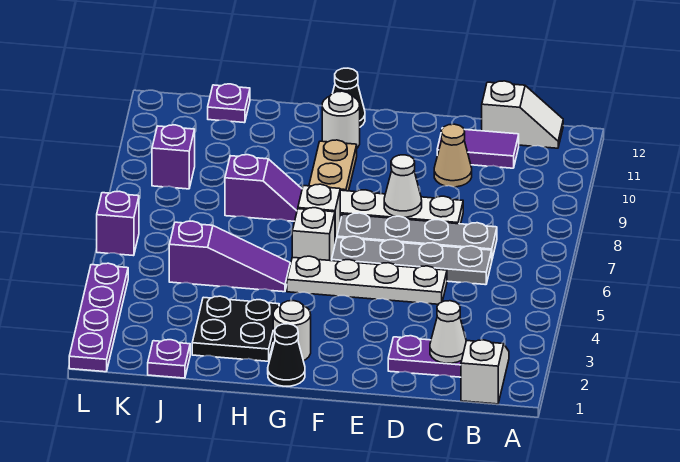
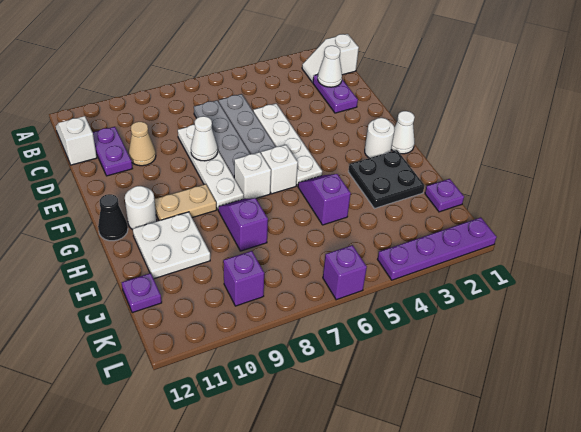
purple 1x2 tile [437,128,519,168] -> purple 1x2 plate [93,127,133,176]
black 1x1 cone [268,324,305,386] -> white 1x1 cone [391,111,415,154]
purple 1x3 slope [169,221,290,292] -> purple 1x2 slope [298,174,351,225]
none -> white 2x2 plate [133,212,210,279]

